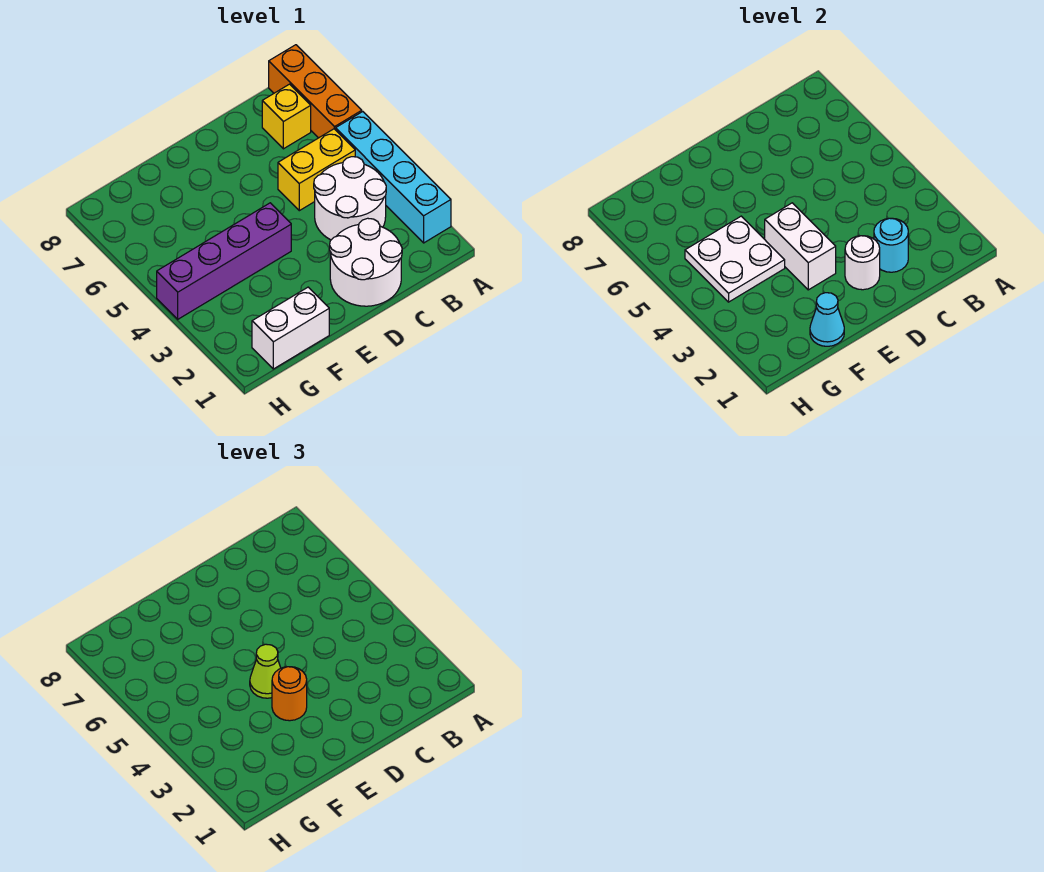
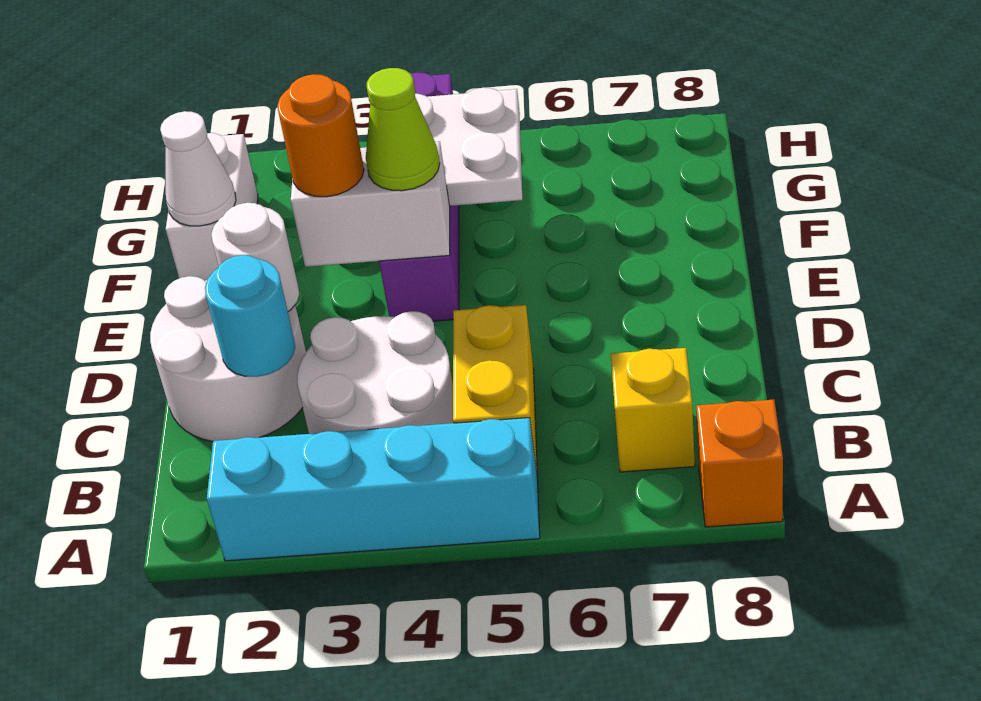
orange 1x3 brick [269,45,362,138] -> orange 1x1 brick [697,400,783,527]
cyan 1x1 cone [810,293,844,346] -> white 1x1 cone [160,111,236,226]

